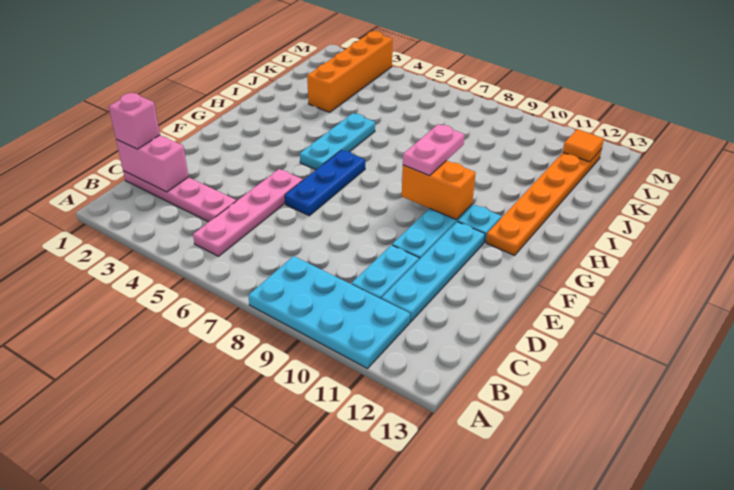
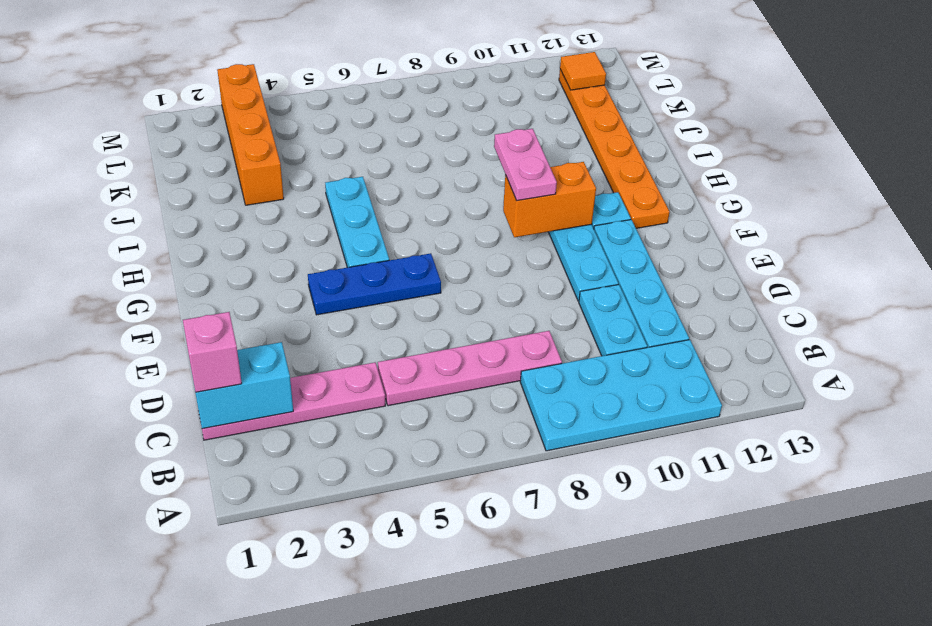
pink 1x4 plate [193,169,303,256] -> pink 1x4 plate turned to [378,331,562,406]
pink 1x2 brick [116,135,188,192] -> cyan 1x2 brick [194,342,293,429]
blue 1x3 plate [285,150,365,216] -> blue 1x3 plate turned to [308,253,441,315]

